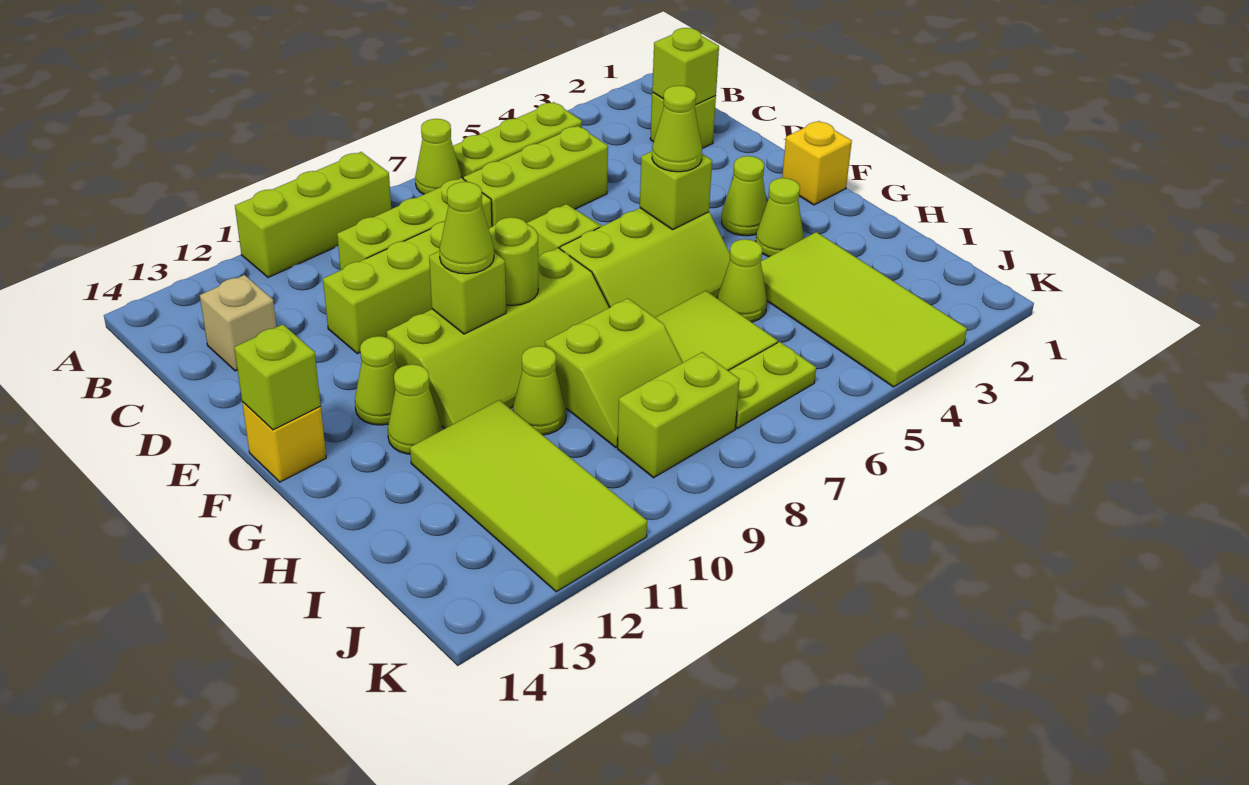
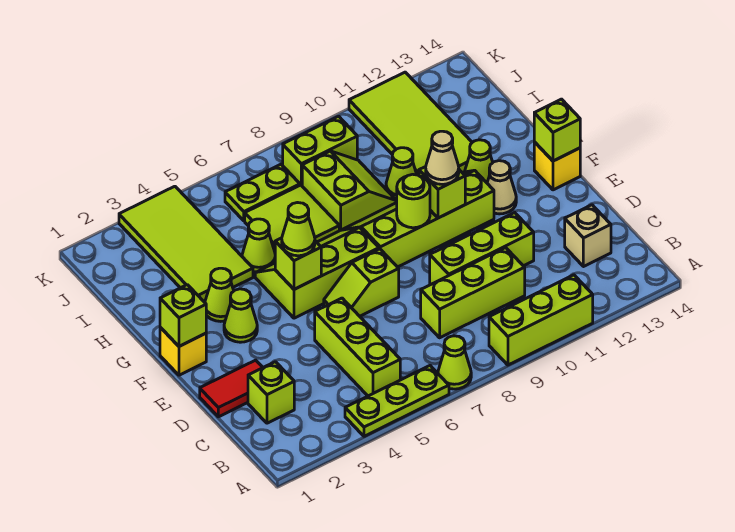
lime 1x1 brick [652,28,719,104] -> lime 1x1 brick moved to [160,285,206,346]
lime 1x3 brick [463,126,608,226] -> lime 1x3 brick turned to [315,298,400,396]
none -> red 1x2 tile [200,360,263,417]
lime 1x1 cone [439,182,494,274] -> tan 1x1 cone [426,131,459,184]
lime 1x1 cone [355,336,398,425] -> tan 1x1 cone [487,161,516,214]
lime 2x2 slope [545,298,683,447] -> lime 2x2 slope turned to [302,151,397,231]

